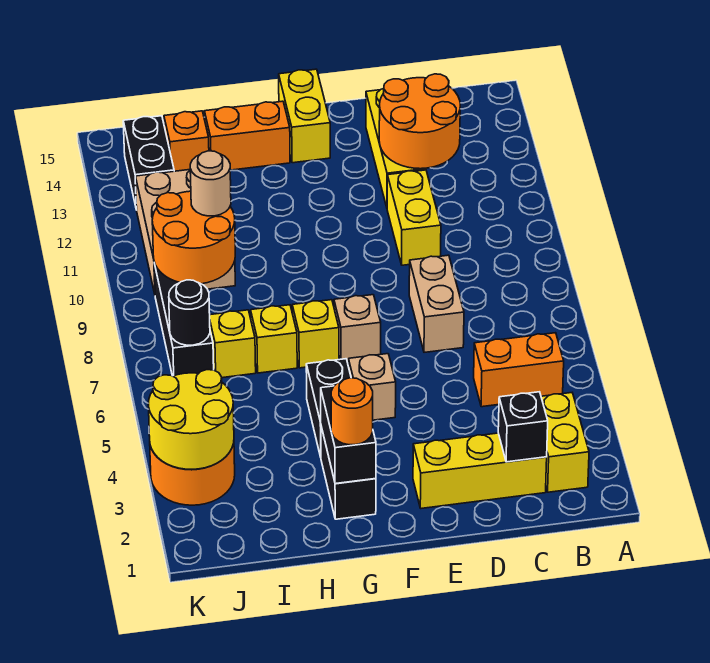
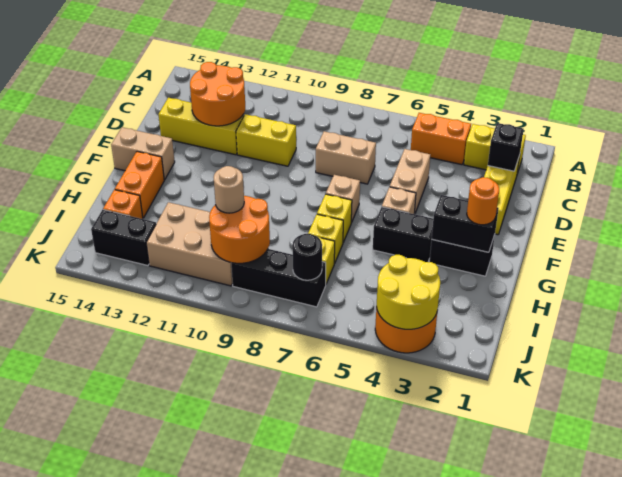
orange 1x2 brick [474,333,564,407] -> orange 1x2 brick turned to [411,113,471,165]
none -> tan 1x2 brick [390,149,430,214]
yellow 1x2 brick [279,69,330,163] -> tan 1x2 brick [111,127,175,180]

